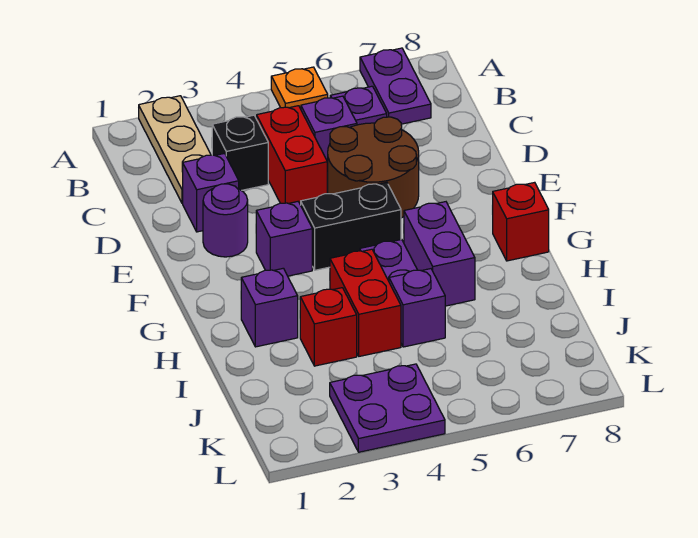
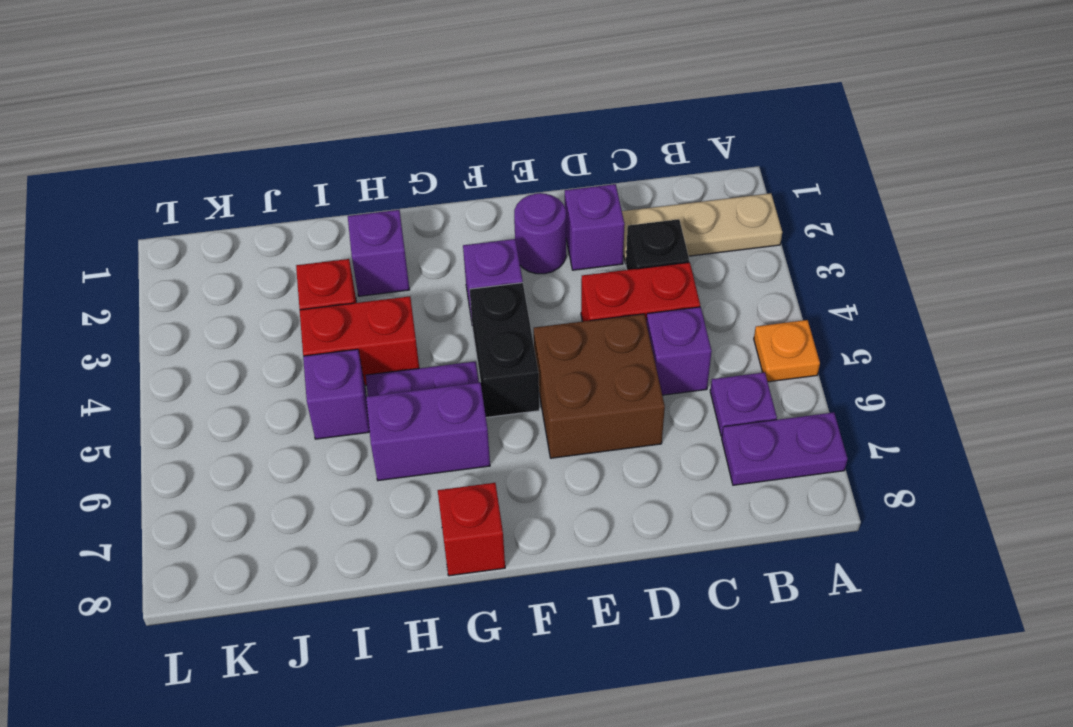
brown 2x2 round brick [328,117,419,218] -> brown 2x2 brick [534,314,665,458]
purple 2x2 plate [330,364,445,452] -> none

